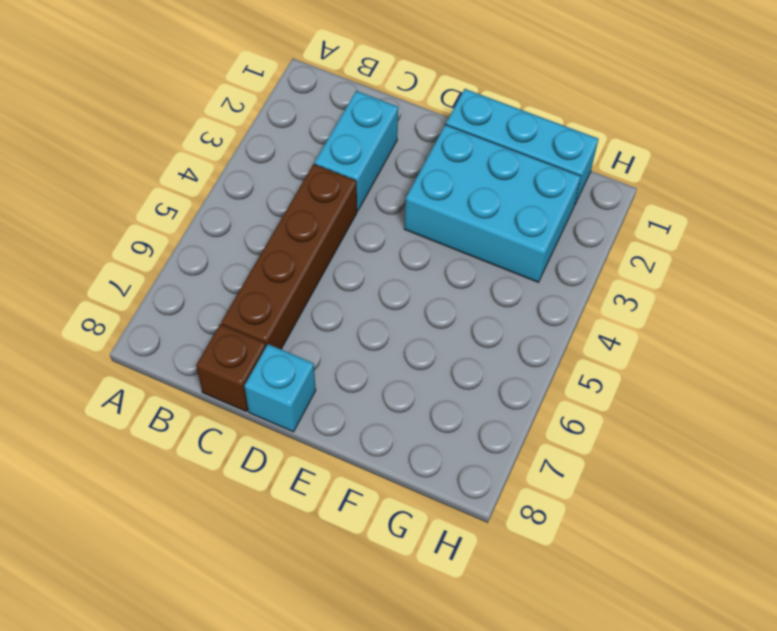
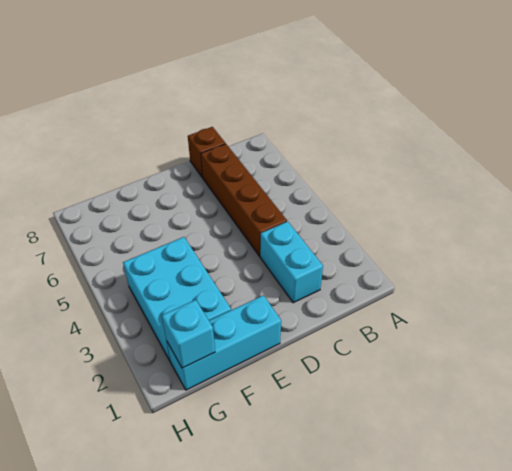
cyan 1x1 brick [244,344,316,432] -> cyan 1x1 brick moved to [162,300,215,368]
cyan 2x3 brick [404,125,581,282] -> cyan 2x3 brick turned to [123,237,231,361]

